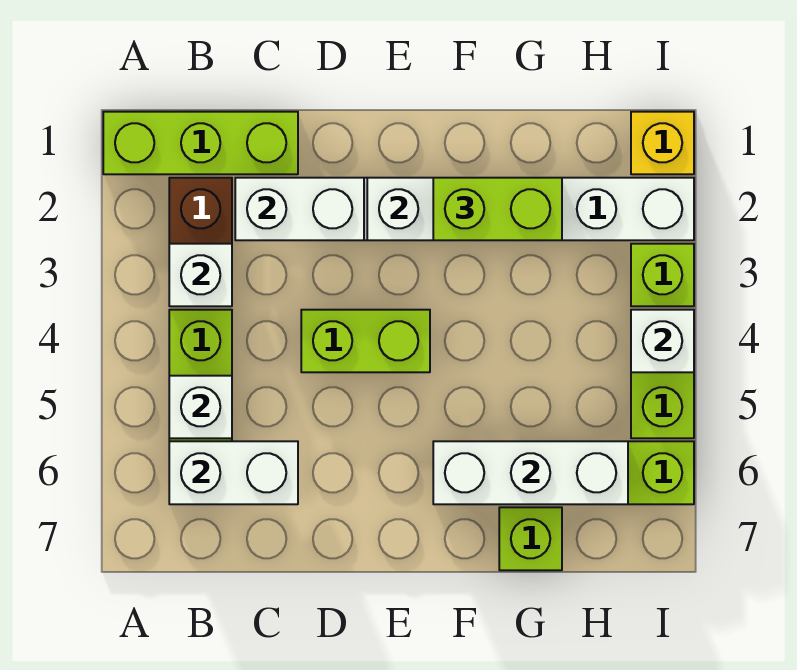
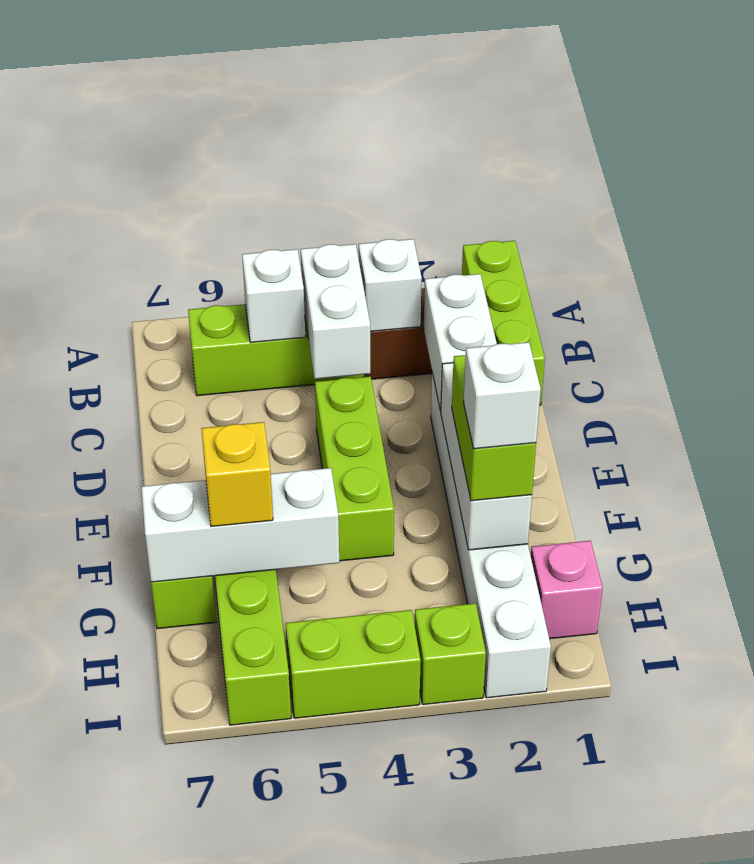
white 1x2 brick [169,441,298,504] -> white 1x2 brick moved to [301,244,370,379]
lime 1x2 brick [301,310,430,372] -> lime 1x3 brick [315,376,394,561]
white 1x3 brick [433,441,628,504] -> white 1x3 brick turned to [141,468,339,582]
none -> pink 1x1 brick [531,541,603,639]
yellow 1x1 brick [631,112,694,174] -> yellow 1x1 brick moved to [201,422,273,527]
white 1x1 brick [631,310,694,372] -> white 1x1 brick moved to [464,342,541,449]

